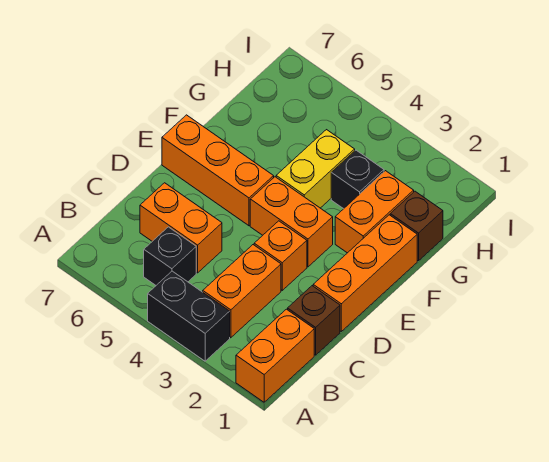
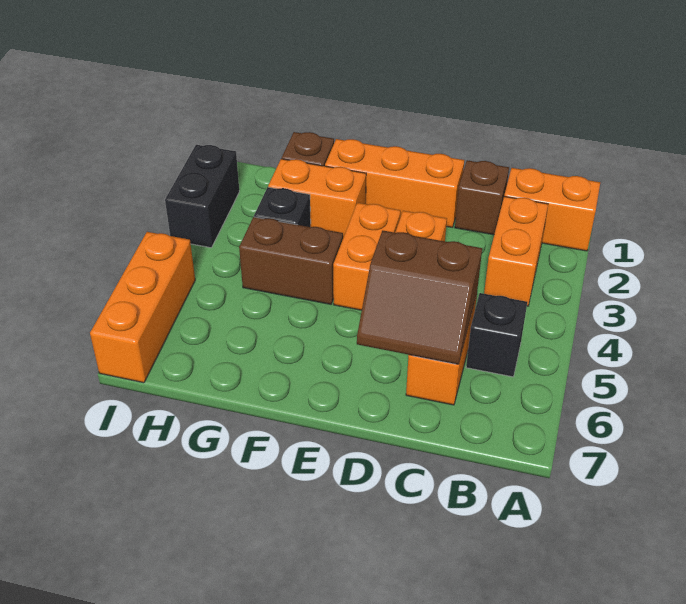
black 1x2 brick [148,271,230,361] -> black 1x2 brick moved to [165,145,239,248]
orange 1x2 brick [203,245,281,338] -> orange 1x2 brick turned to [484,196,548,306]
none -> brown 2x2 slope [357,230,482,364]
orange 1x3 brick [162,115,274,226] -> orange 1x3 brick moved to [90,232,195,383]
yellow 1x2 brick [276,130,355,208] -> brown 1x2 brick [239,217,343,304]

